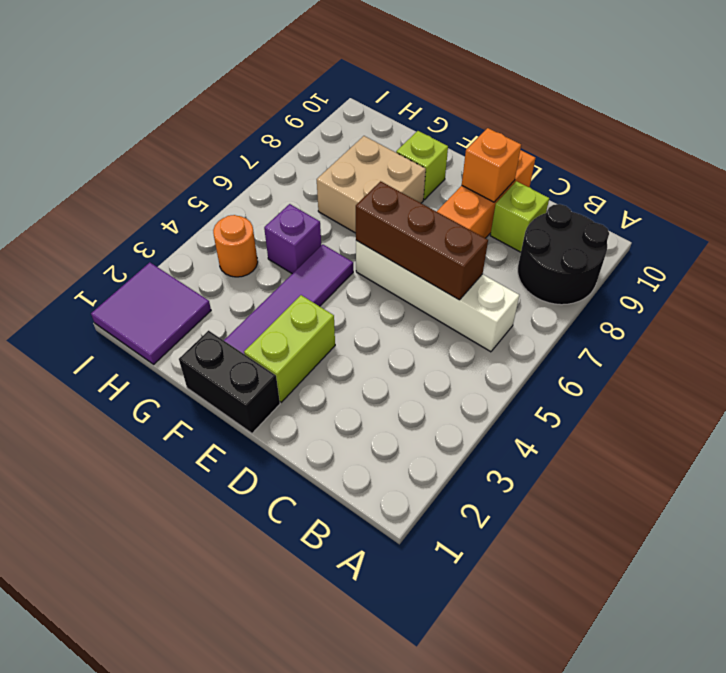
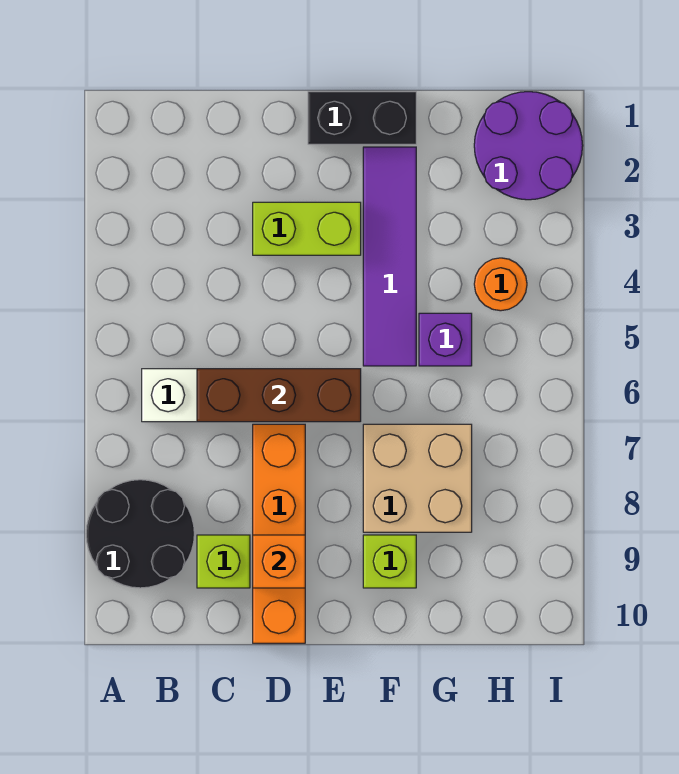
lime 1x2 brick [244,295,335,402] -> lime 1x2 brick turned to [253,202,361,255]
purple 2x2 tile [91,262,211,364] -> purple 2x2 round brick [474,92,583,200]

